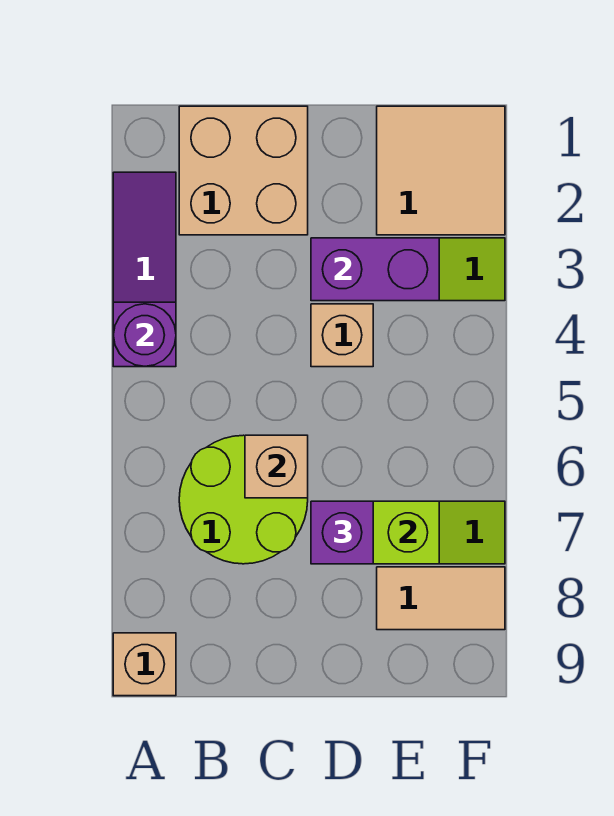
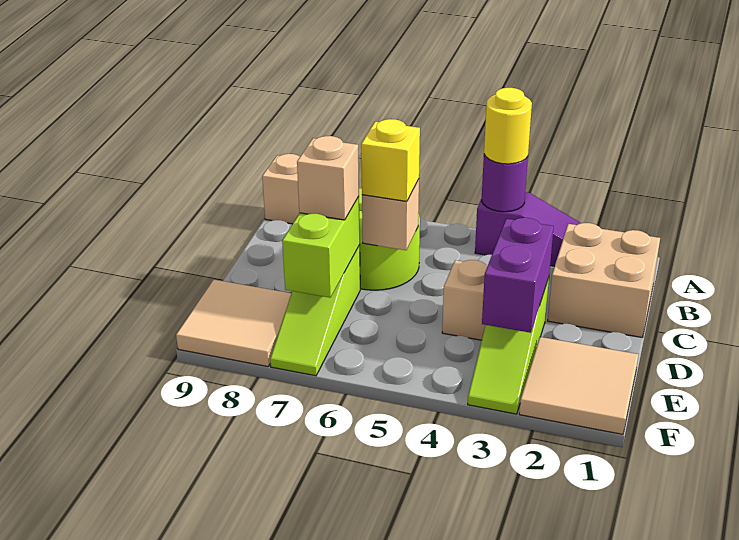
none -> yellow 1x1 round brick [484,88,532,164]
none -> yellow 1x1 brick [361,119,420,201]
purple 1x1 brick [311,501,373,564] -> tan 1x1 brick [297,136,359,220]
tan 1x2 tile [377,567,505,630] -> tan 2x2 tile [176,280,291,367]

